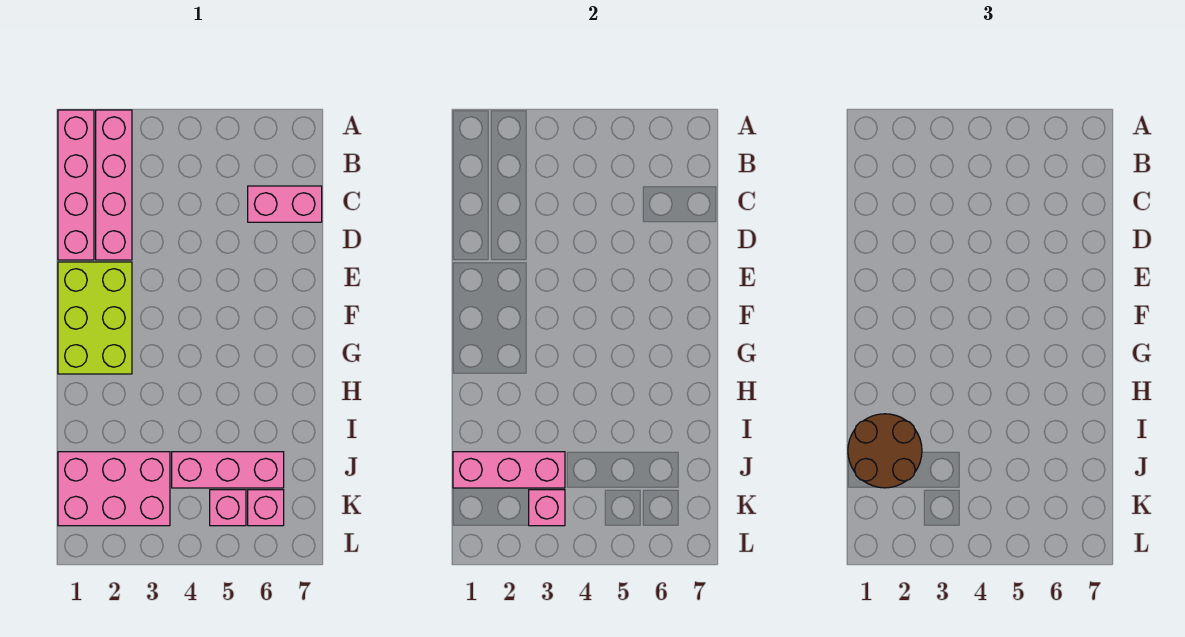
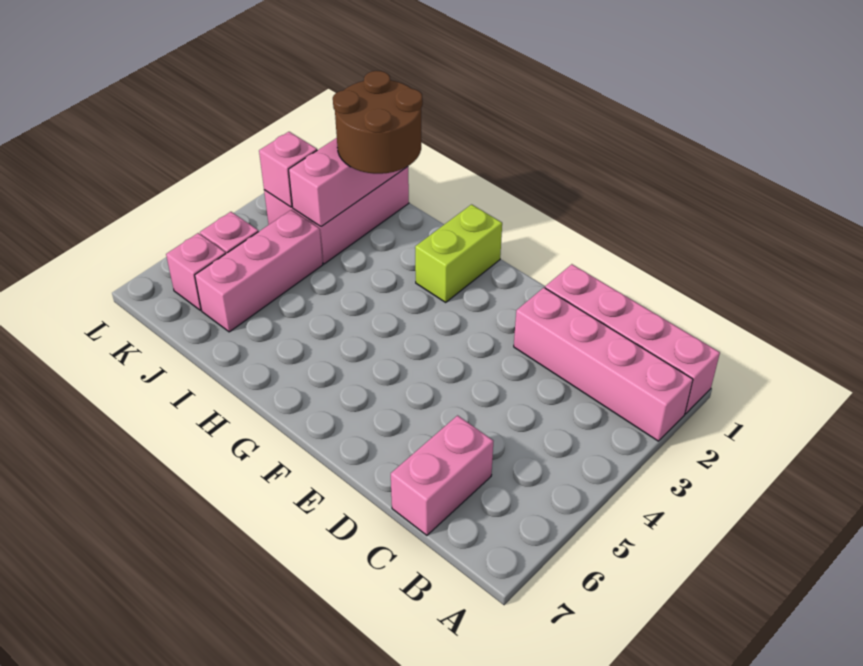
lime 2x3 brick [58,262,132,374] -> lime 1x2 brick [415,205,502,302]

